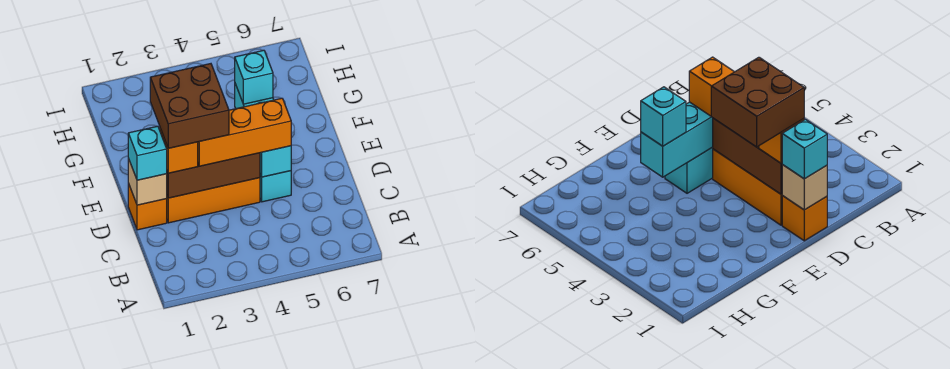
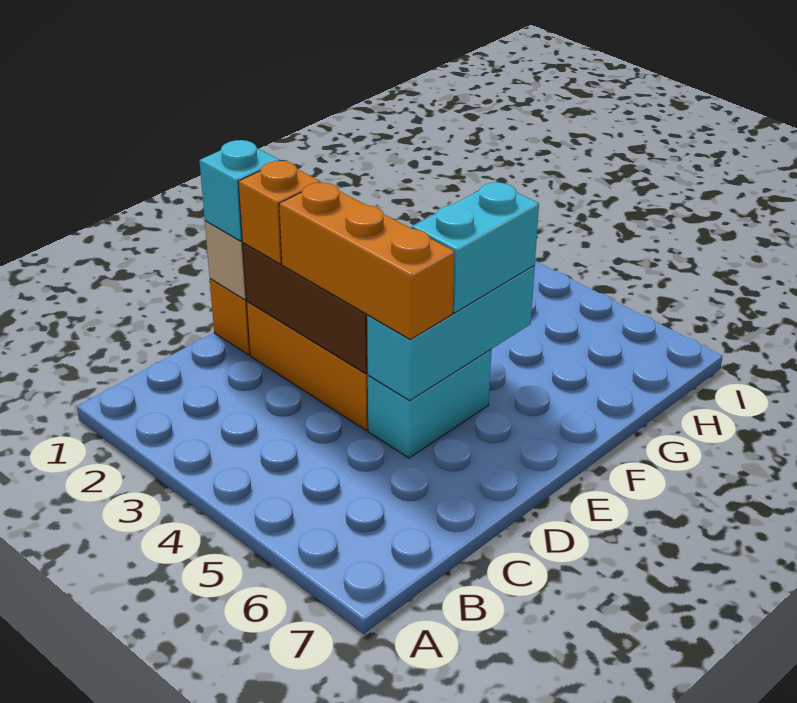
brown 2x2 brick [150,64,229,148] -> none
cyan 1x1 brick [235,50,273,104] -> cyan 1x2 brick [412,182,539,313]

